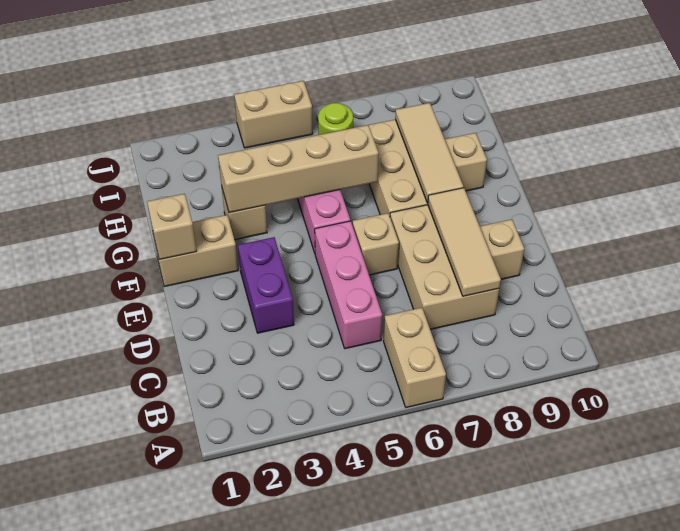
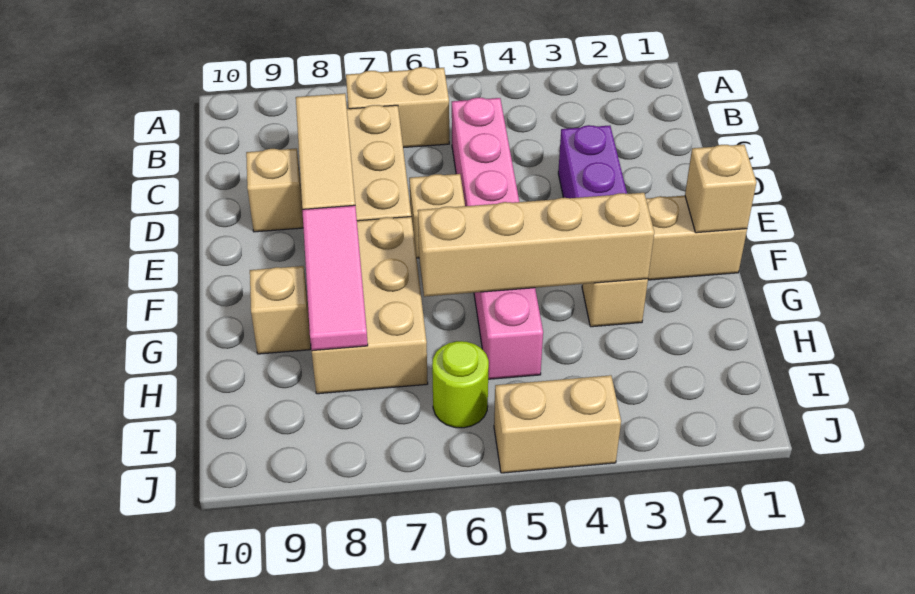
tan 1x2 brick [384,308,446,407] -> tan 1x2 brick turned to [346,67,449,148]
tan 1x3 tile [395,103,463,203] -> pink 1x3 tile [302,205,368,351]

